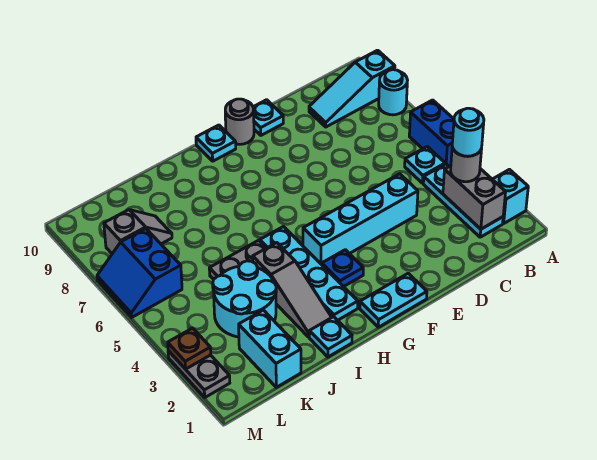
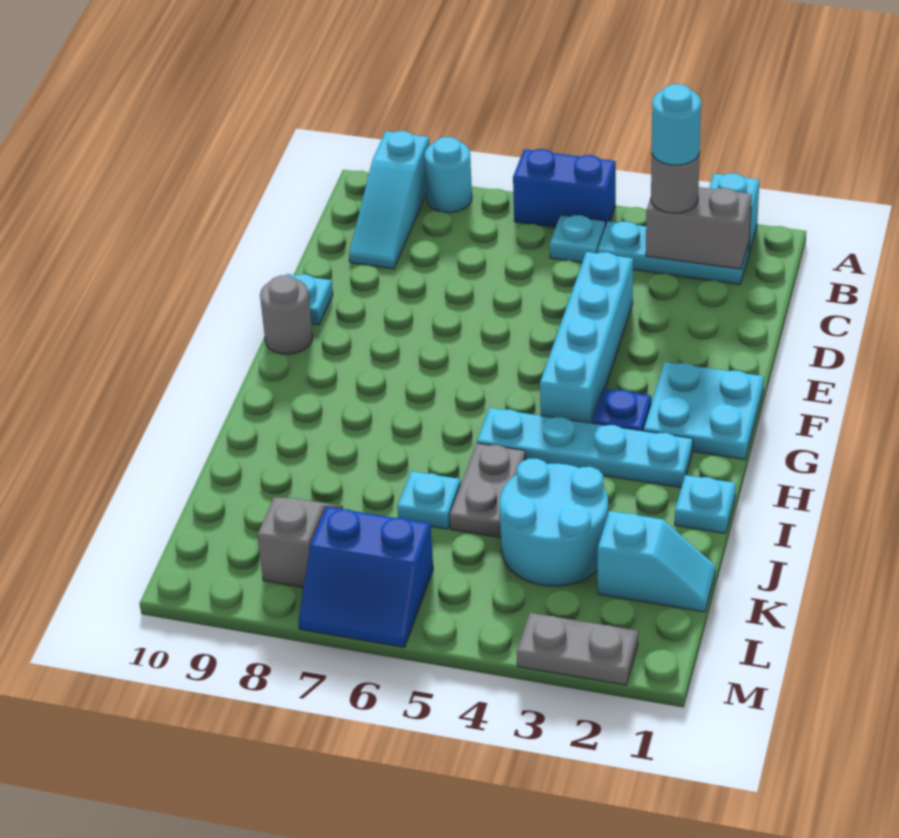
cyan 1x2 plate [360,273,427,327] -> cyan 2x2 plate [644,362,764,459]
cyan 1x1 plate [196,125,236,161] -> cyan 1x1 plate moved to [397,471,461,529]
grey 1x3 slope [253,243,332,337] -> none
cyan 1x2 brick [239,310,301,387] -> cyan 1x2 slope [598,511,715,612]
brown 1x1 plate [168,328,211,369] -> none

